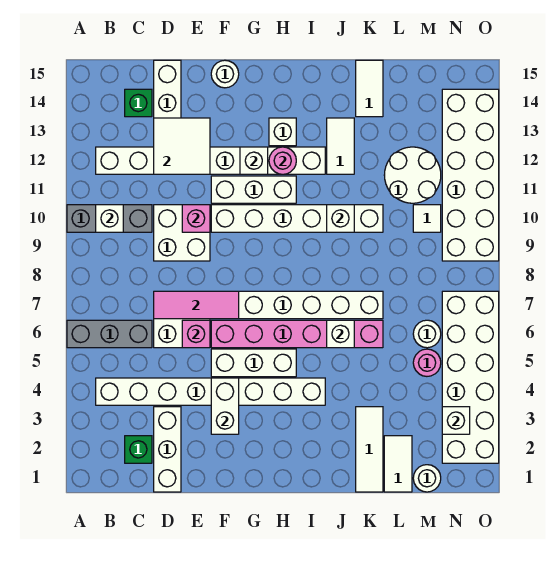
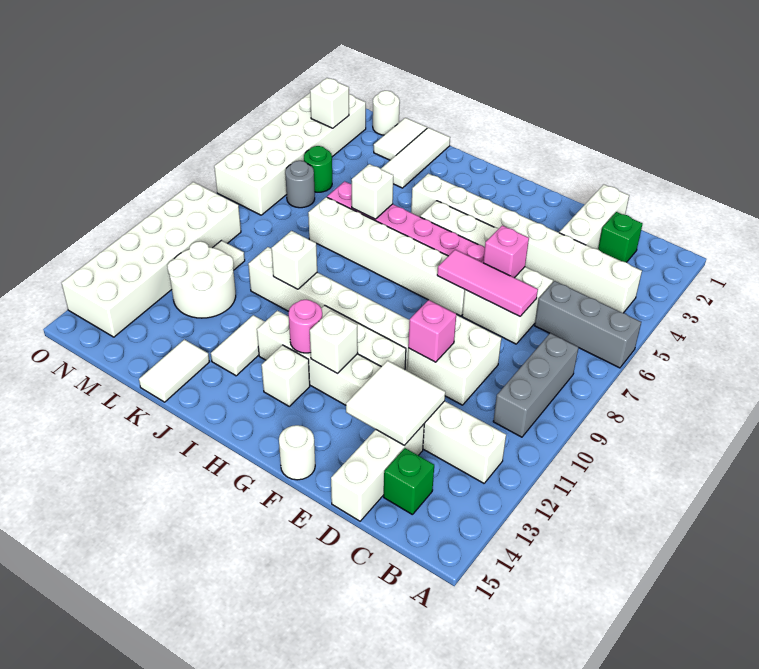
grey 1x3 brick [67,205,152,232] -> grey 1x3 brick turned to [493,333,579,437]
white 1x1 brick [96,205,123,232] -> none
white 1x2 brick [211,378,239,434] -> none
pink 1x1 round brick [413,349,441,376] -> green 1x1 round brick [304,146,332,192]
white 1x1 round brick [413,320,441,348] -> grey 1x1 round brick [285,161,315,208]

